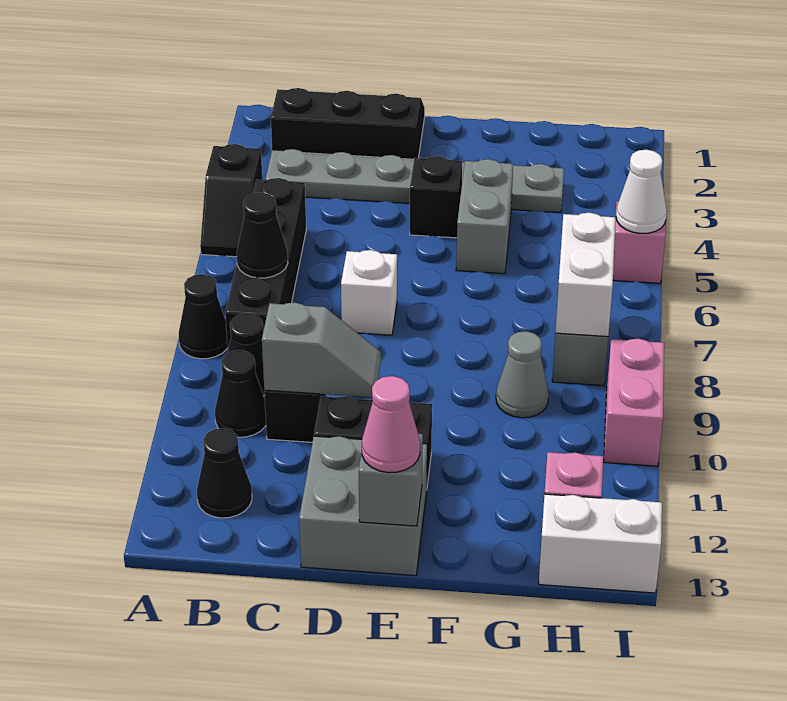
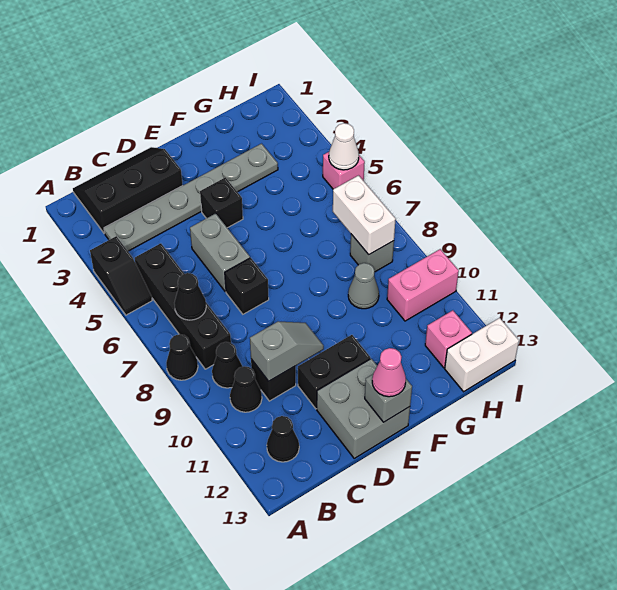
white 1x1 brick [341,250,397,335] -> black 1x1 brick [225,258,269,314]
grey 1x2 brick [456,159,513,274] -> grey 1x2 brick moved to [190,213,250,292]
pink 1x2 brick [604,339,664,466] -> pink 1x2 brick turned to [387,249,459,321]

